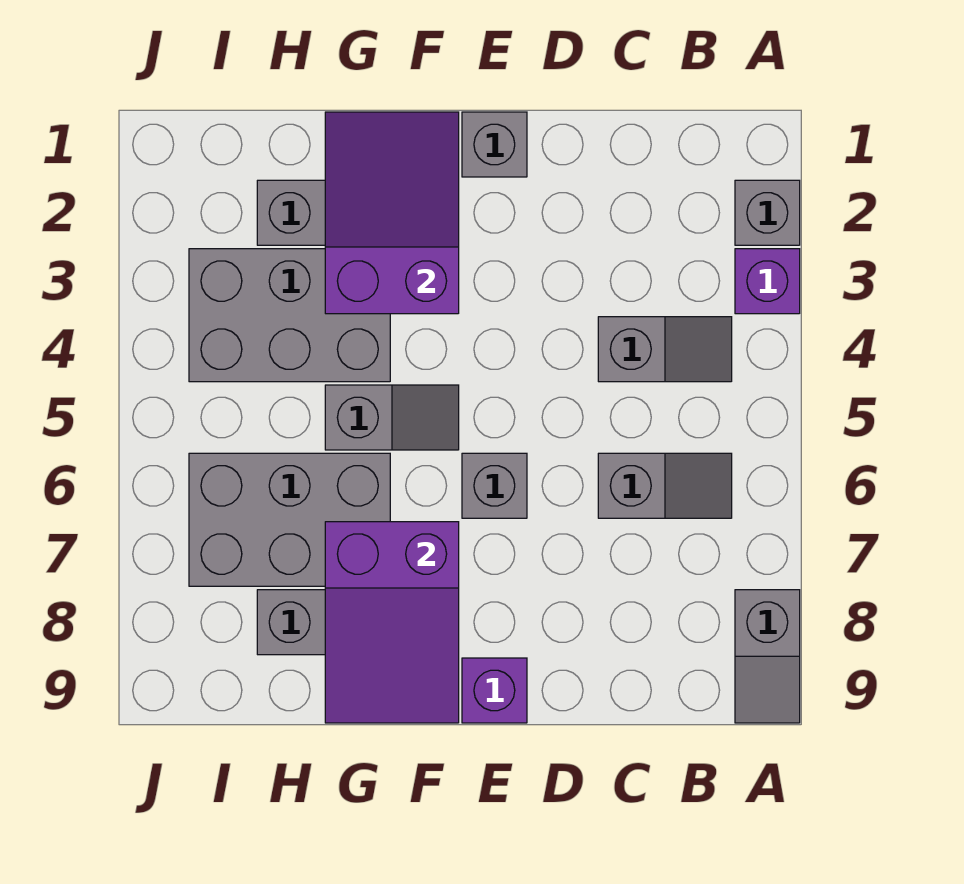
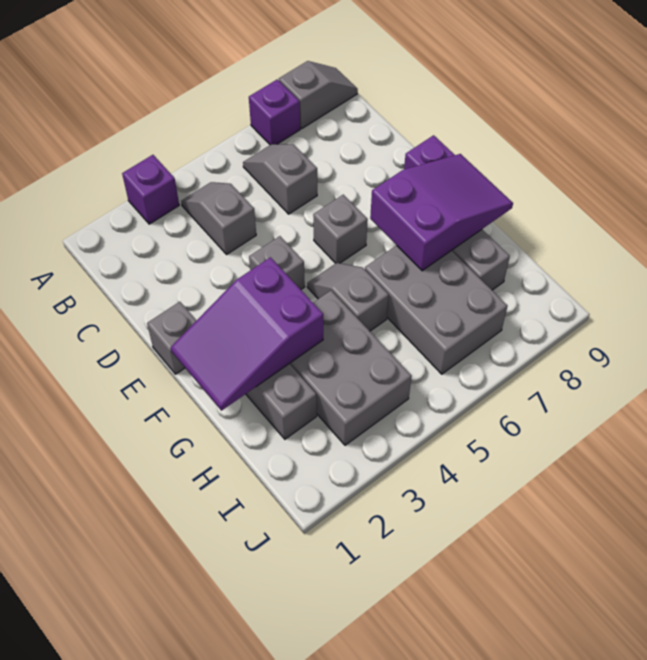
grey 1x1 brick [735,180,800,245] -> grey 1x1 brick moved to [249,236,305,289]
none -> purple 1x1 brick [249,79,300,145]

